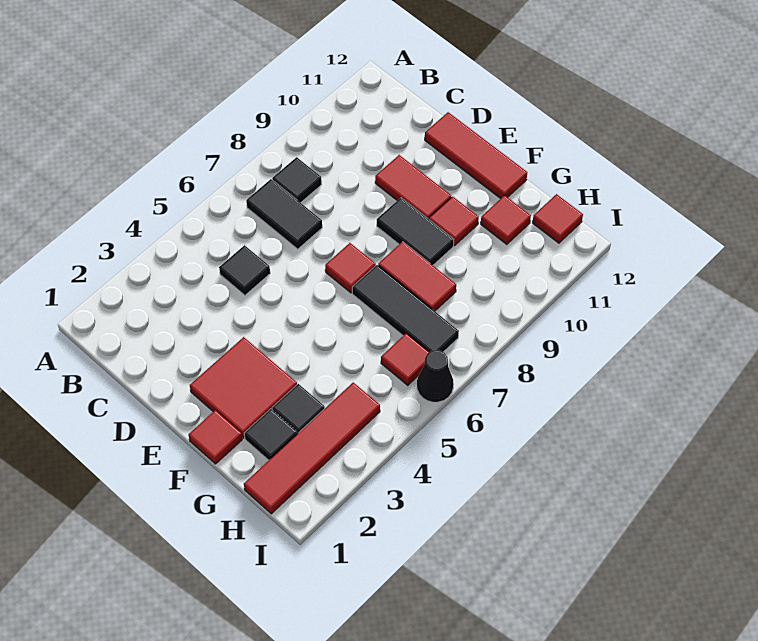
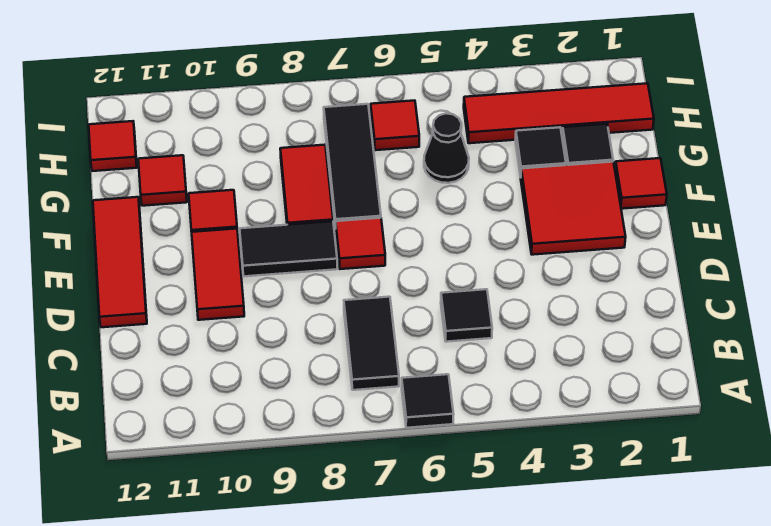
black 1x1 tile [272,157,322,203] -> black 1x1 tile moved to [402,374,454,428]
black 1x2 tile [377,198,454,265] -> black 1x2 tile turned to [240,221,337,276]
black 1x1 cone [417,350,454,402] -> black 1x1 cone moved to [424,113,469,183]

